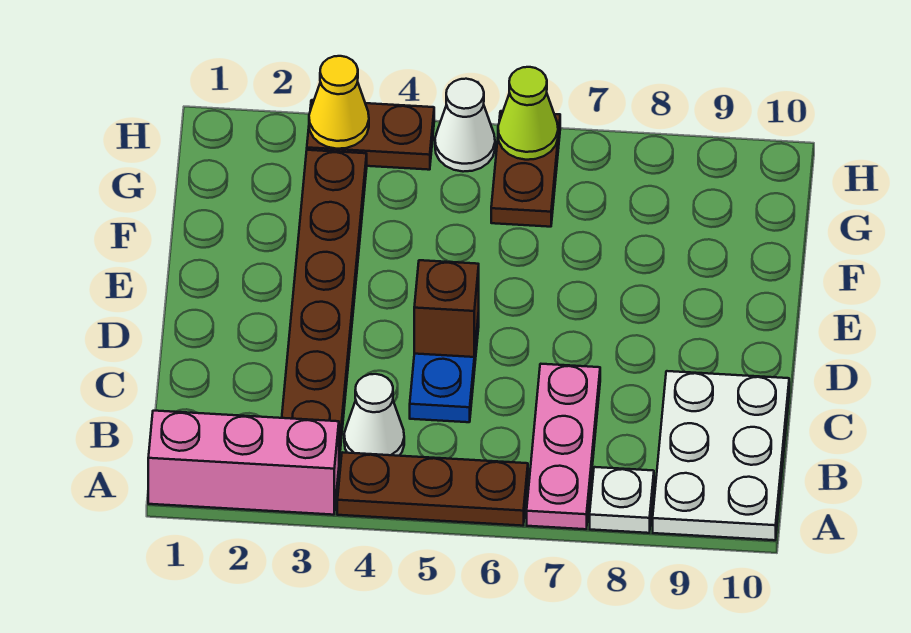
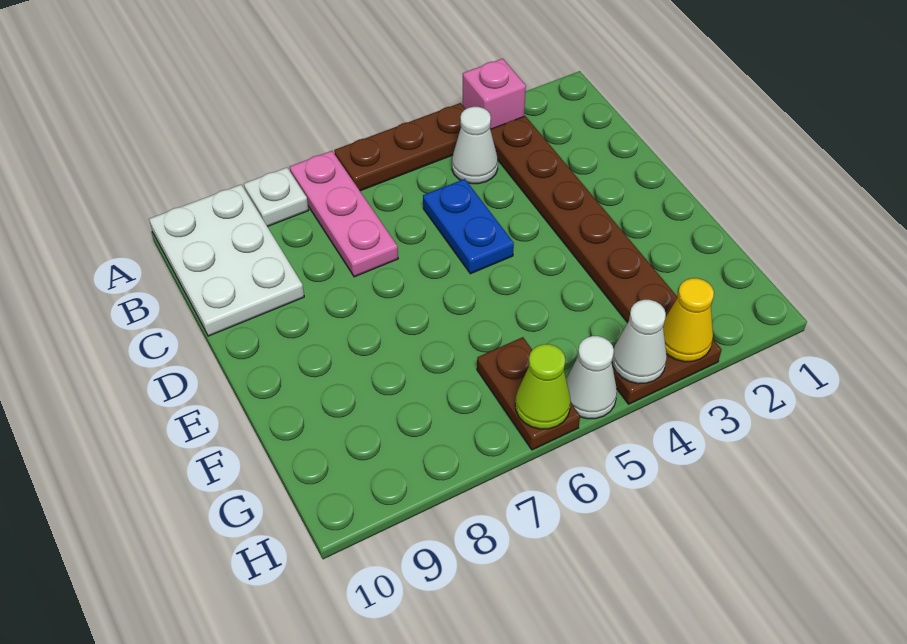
pink 1x3 brick [148,411,339,515] -> pink 1x1 brick [463,59,526,129]
brown 1x1 brick [414,260,479,357] -> none
none -> white 1x1 cone [612,300,667,384]

